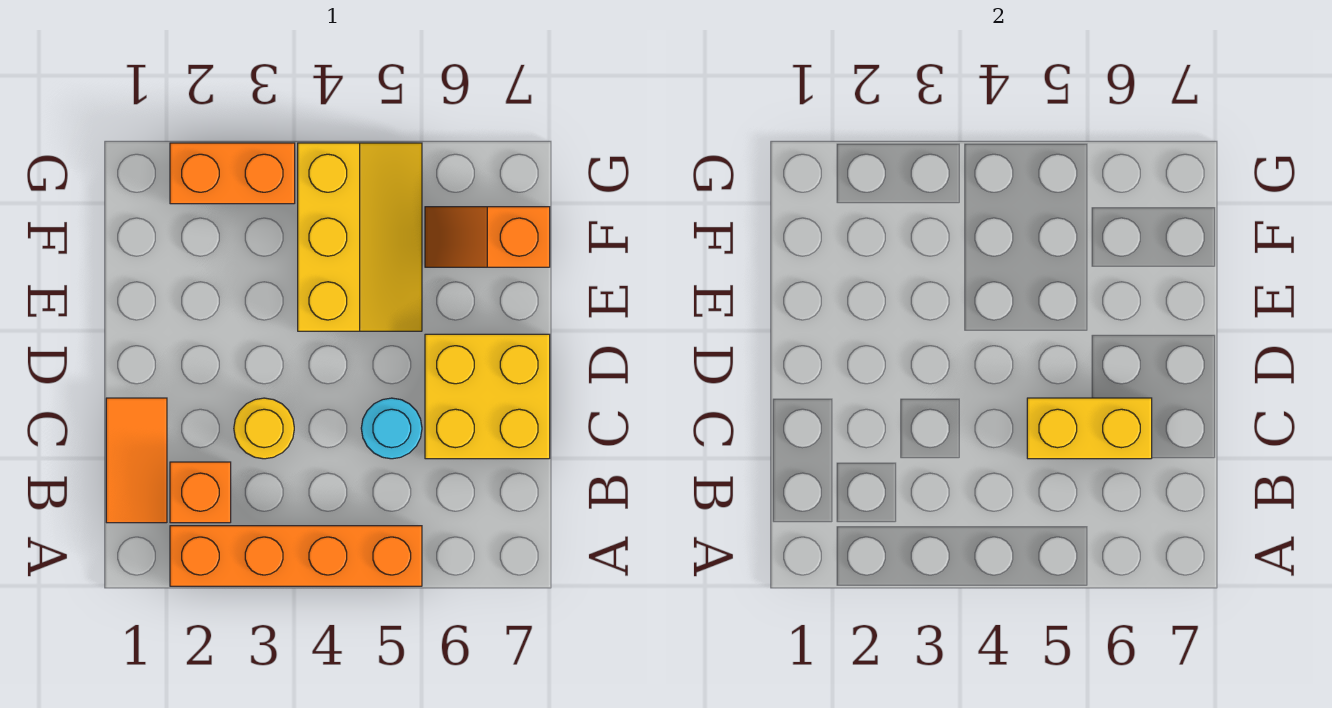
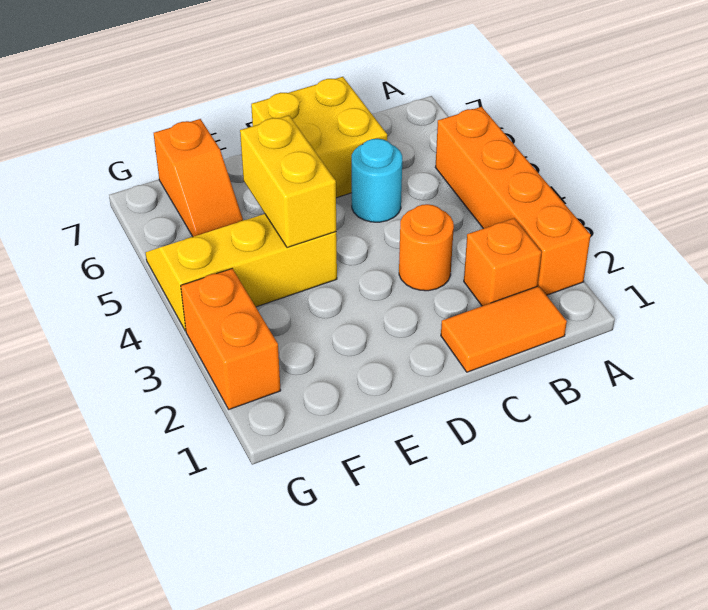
yellow 1x1 round brick [234,398,294,459] -> orange 1x1 round brick [399,204,454,291]
yellow 1x2 brick [1027,398,1152,459] -> yellow 1x2 brick moved to [240,115,336,248]

